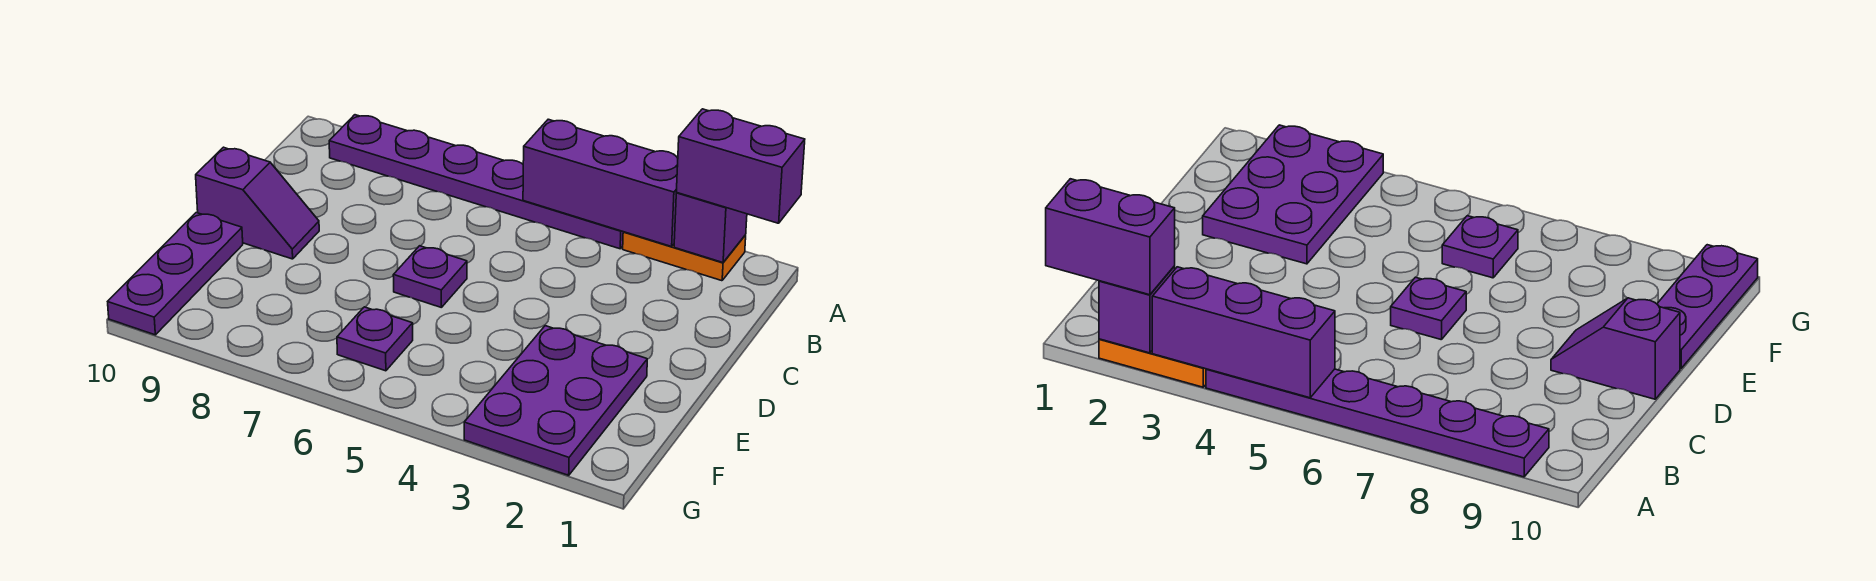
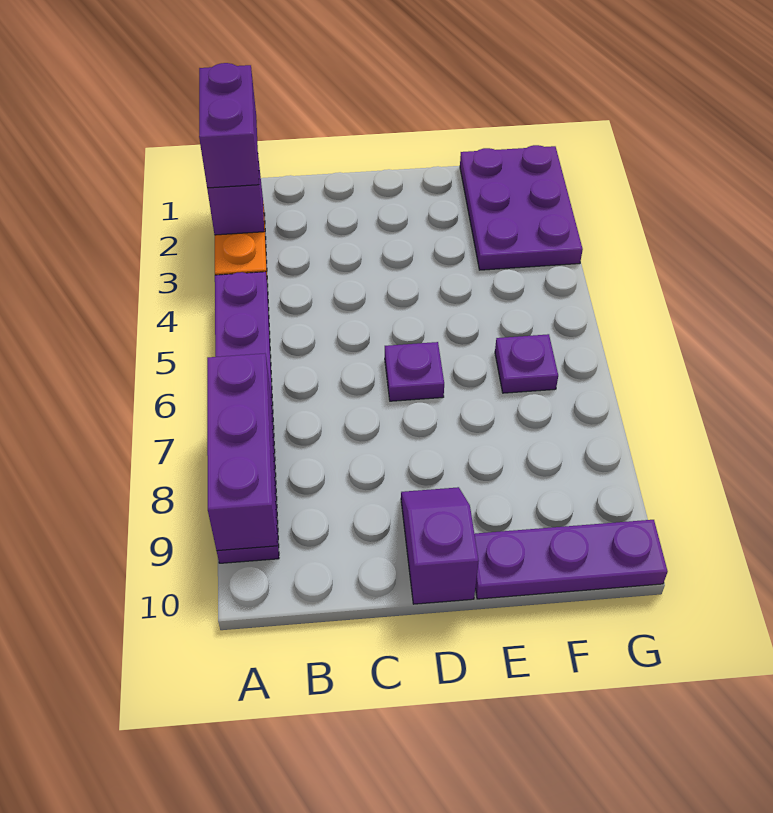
purple 1x3 brick [523,119,678,247] -> purple 1x3 brick moved to [207,354,277,551]
purple 2x3 plate [464,326,647,475] -> purple 2x3 plate turned to [460,145,583,270]

